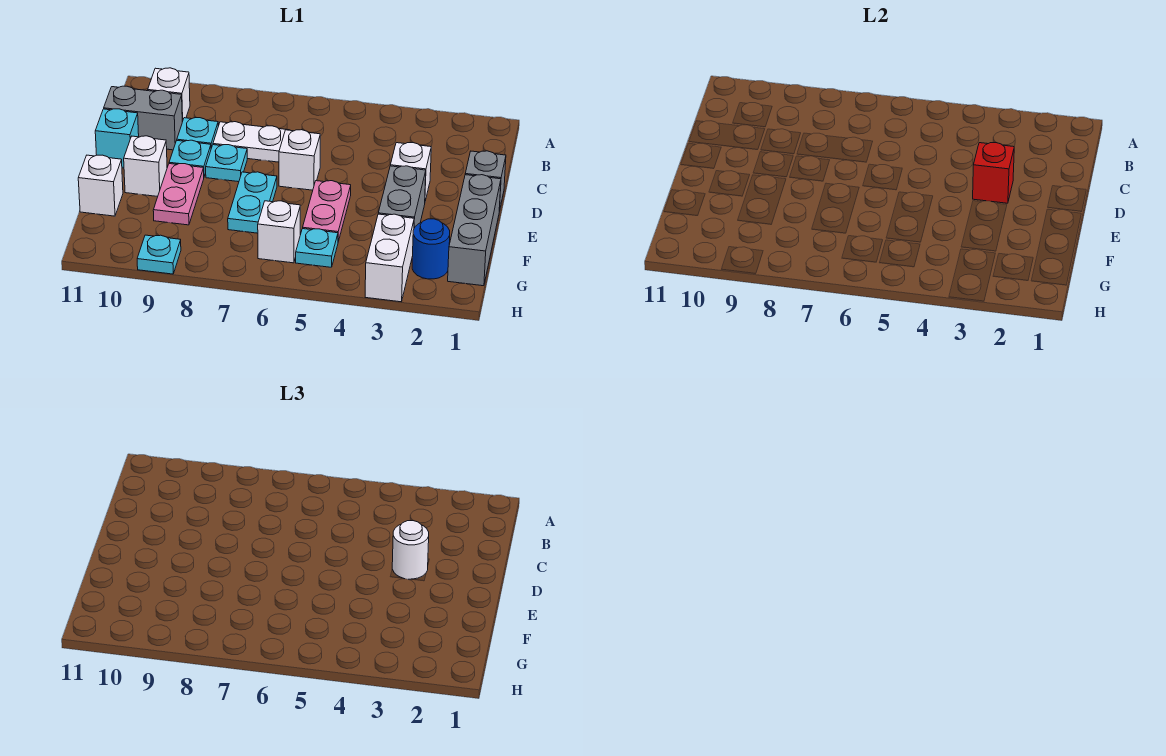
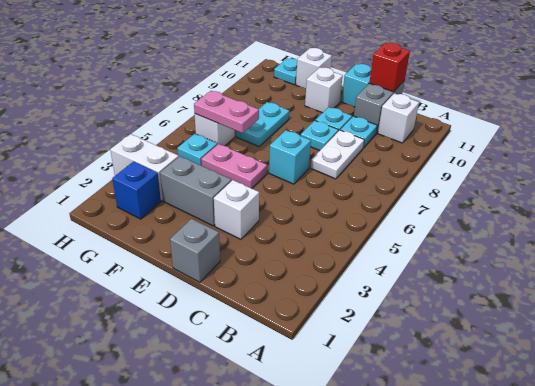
red 1x1 brick [973,143,1014,203] -> red 1x1 brick moved to [369,43,410,92]
white 1x1 round brick [392,521,429,579] -> none
white 1x1 brick [279,130,320,190] -> cyan 1x1 brick [269,130,311,184]
grey 1x3 brick [448,175,501,286] -> none
cyan 1x2 plate [228,172,277,233] -> cyan 1x2 plate turned to [236,102,289,147]
pink 1x2 plate [153,164,204,225] -> pink 1x2 plate moved to [194,91,259,133]
blue 1x1 round brick [412,219,450,279] -> blue 1x1 brick [112,161,161,219]
cyan 1x1 plate [137,235,181,274] -> cyan 1x1 plate moved to [274,58,297,85]

